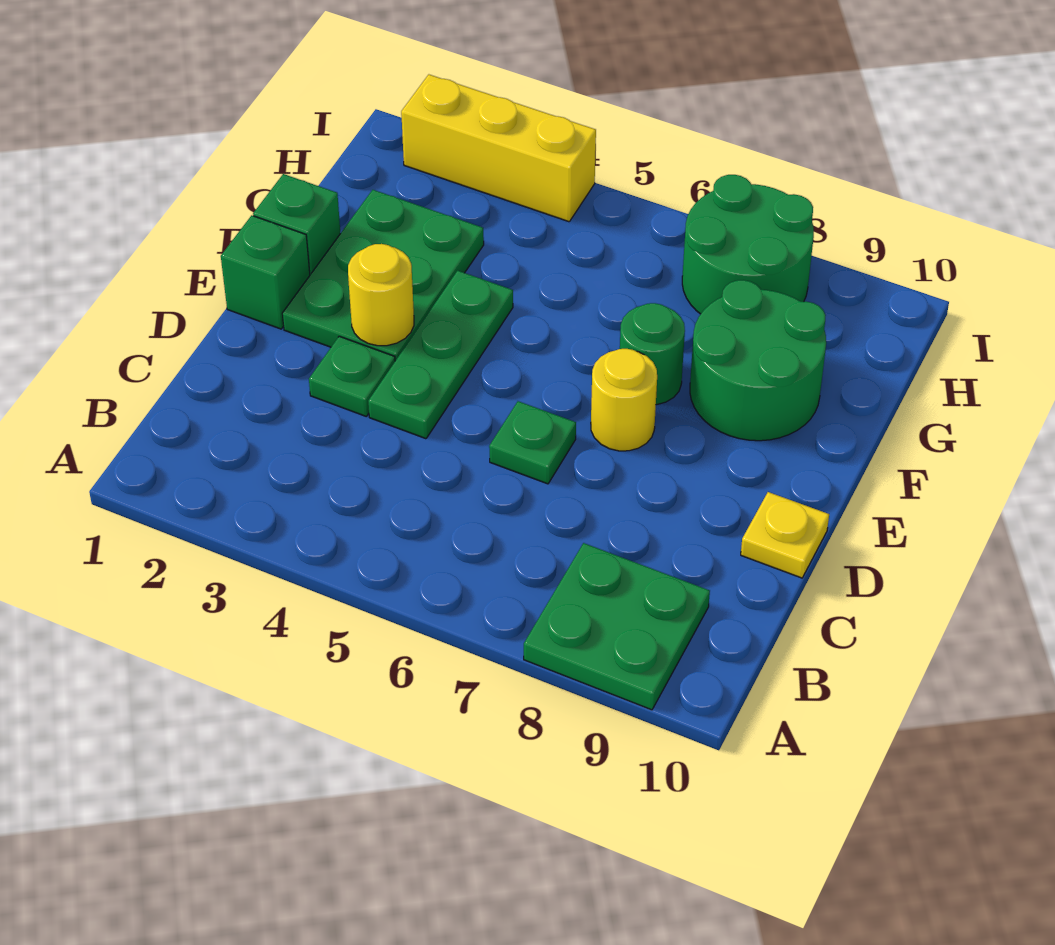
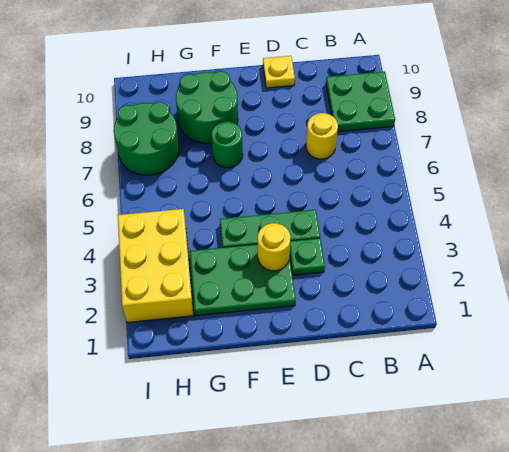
green 1x1 plate [489,401,576,484] -> none
green 1x1 brick [221,215,310,329] -> none
yellow 1x1 round brick [591,349,657,451] -> yellow 1x1 round brick moved to [306,113,338,159]
green 1x1 brick [253,174,340,275] -> none
yellow 1x3 brick [401,75,596,222] -> yellow 2x3 brick [118,209,194,322]

